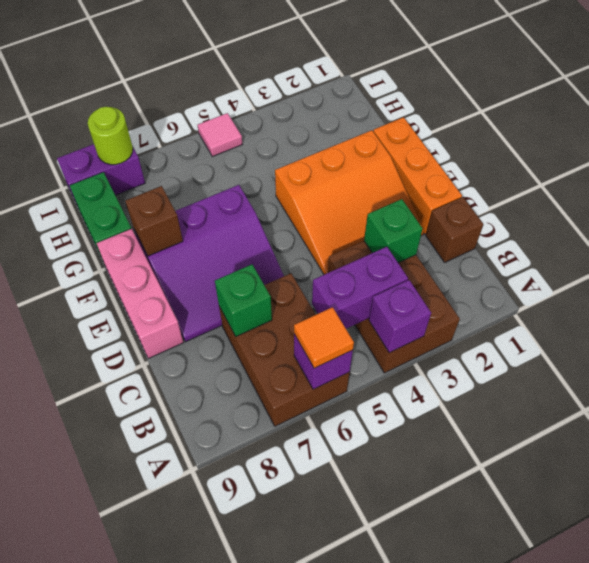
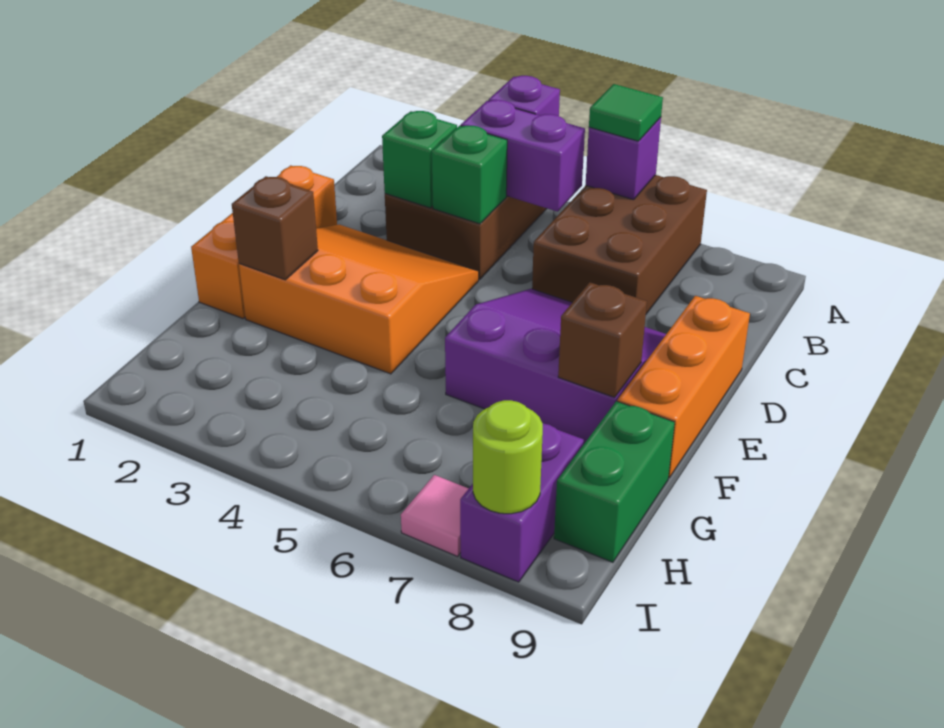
orange 1x1 tile [294,307,354,368] -> green 1x1 tile [589,84,663,141]
brown 1x1 brick [426,197,483,262] -> brown 1x1 brick moved to [232,176,318,280]
green 1x1 brick [215,265,272,336] -> green 1x1 brick moved to [432,126,507,224]
pink 1x3 brick [96,229,184,358] -> orange 1x3 brick [617,296,750,478]
pink 1x1 tile [198,113,242,157] -> pink 1x1 tile moved to [401,475,469,556]
purple 1x2 brick [57,144,145,204] -> purple 1x2 brick turned to [460,423,584,582]

